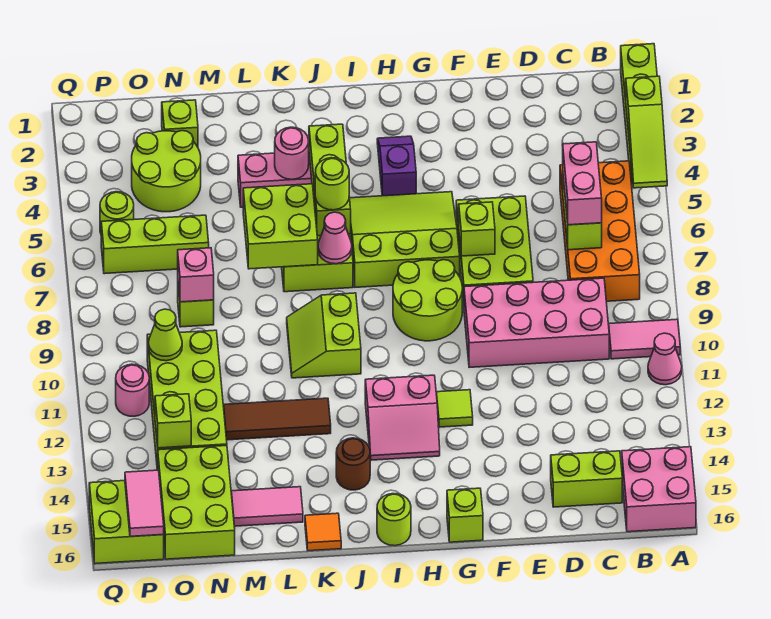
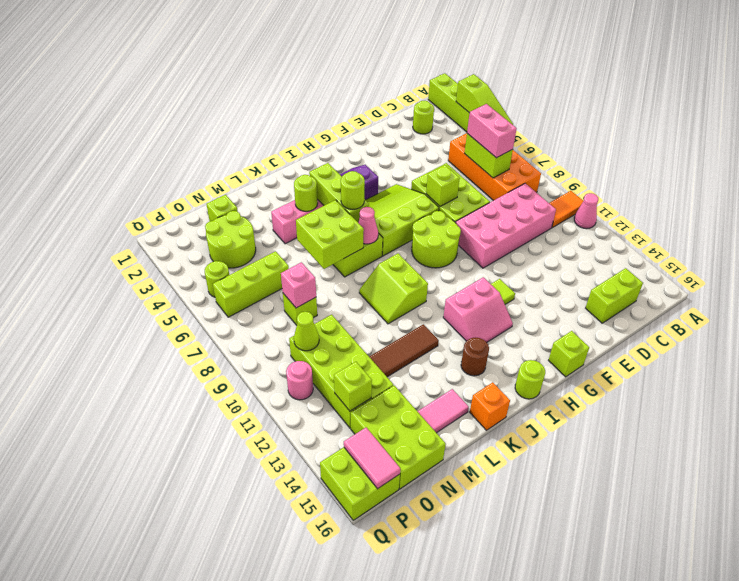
pink 1x2 tile [609,319,680,359] -> orange 1x2 tile [549,191,583,228]
pink 2x2 brick [622,447,696,532] -> none
none -> lime 1x1 round brick [413,101,434,134]
pink 1x1 round brick [275,127,309,179] -> lime 1x1 round brick [294,175,318,211]
orange 1x1 tile [305,513,341,551] -> orange 1x1 brick [470,382,510,430]

